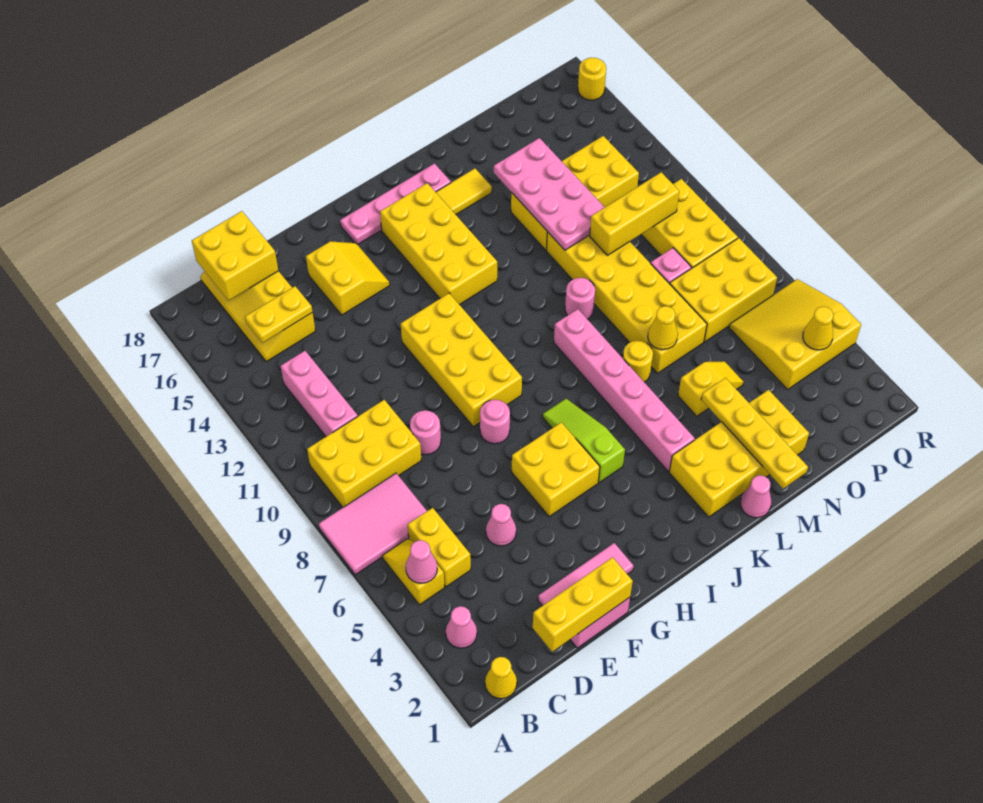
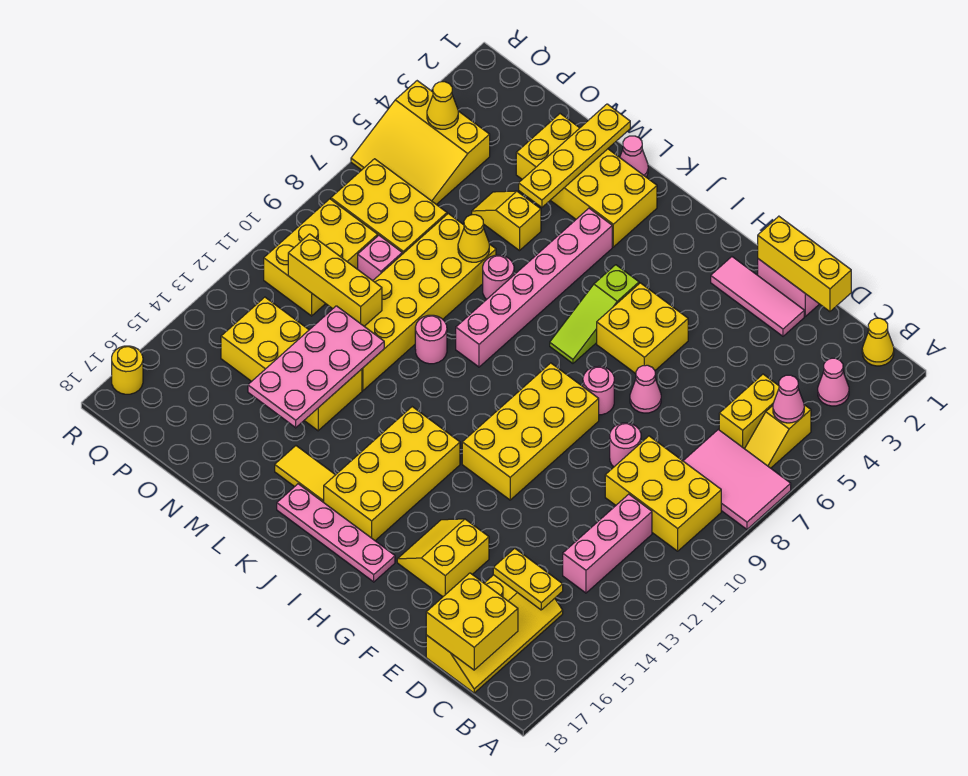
pink 1x1 cone [486,504,516,546] -> pink 1x1 cone moved to [630,365,661,413]
yellow 1x1 round brick [623,340,653,382] -> pink 1x1 round brick [483,255,514,299]

